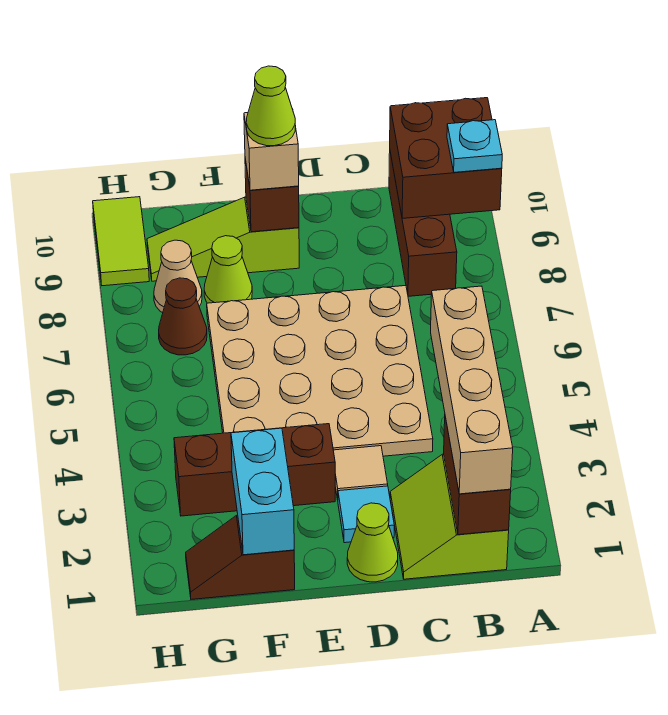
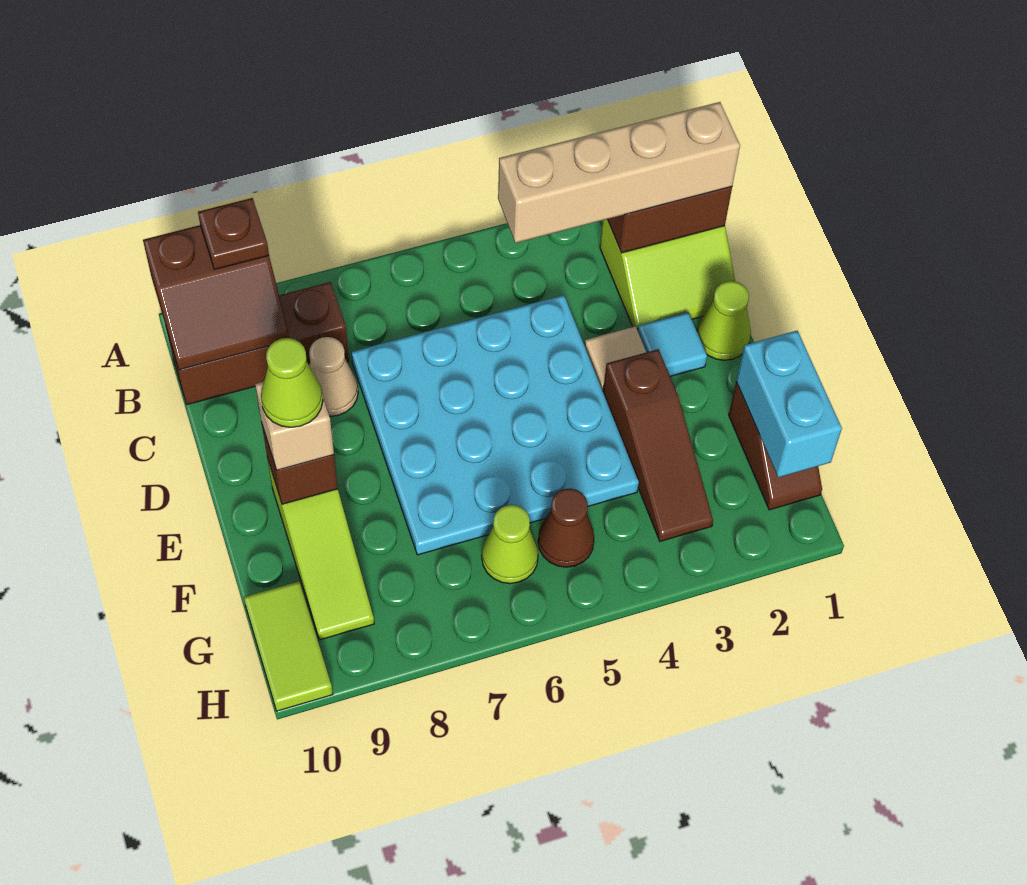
brown 2x2 brick [390,98,502,218] -> brown 2x2 slope [143,225,289,370]
cyan 1x1 plate [447,120,502,172] -> brown 1x1 plate [198,198,269,269]
tan 4x4 plate [207,286,433,456] -> cyan 4x4 plate [351,295,639,555]
brown 1x3 brick [174,424,335,516] -> brown 1x3 slope [603,349,713,541]
cyan 1x2 brick [231,428,294,555] -> cyan 1x2 brick turned to [736,331,842,477]
lime 1x1 cone [204,236,252,303] -> lime 1x1 cone moved to [482,505,538,584]
brown 1x1 cone [159,278,207,355] -> brown 1x1 cone moved to [538,488,594,567]
tan 1x1 cone [154,240,202,313] -> tan 1x1 cone moved to [309,337,358,416]
lime 1x2 tile [93,197,149,286] -> lime 1x2 tile turned to [244,581,333,711]

